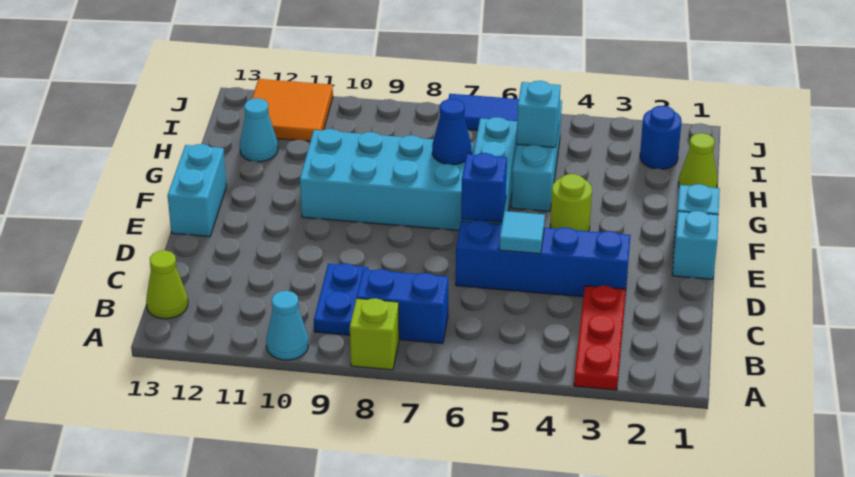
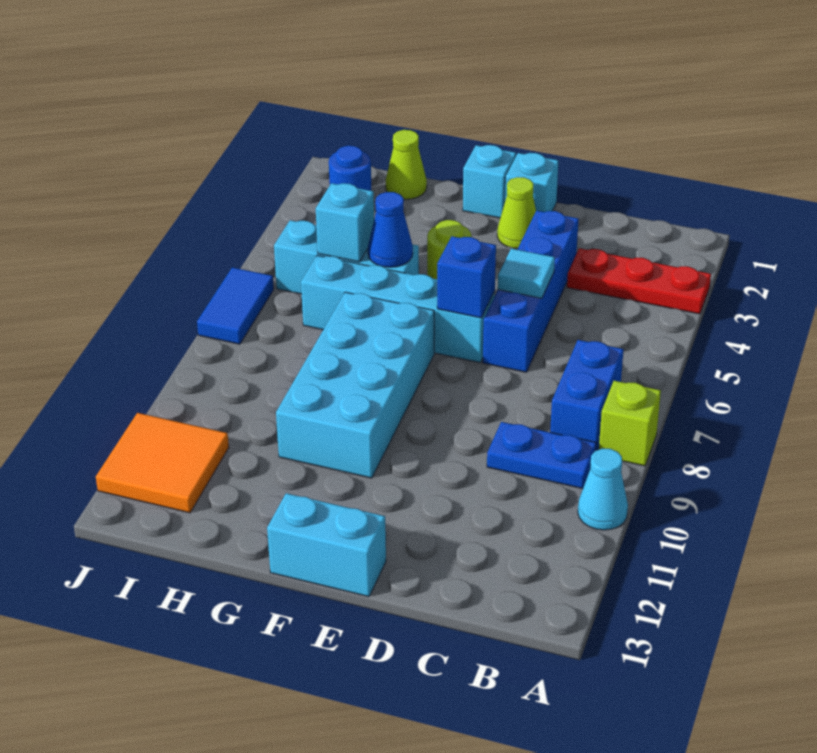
lime 1x1 cone [146,250,188,319] -> lime 1x1 cone moved to [497,177,536,249]
blue 1x1 cone [432,99,471,165] -> blue 1x1 cone moved to [368,192,413,267]
cyan 1x1 cone [240,98,278,162] -> none

